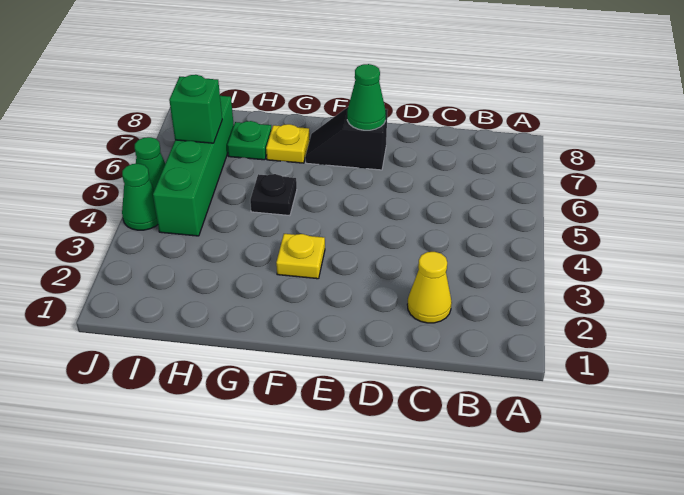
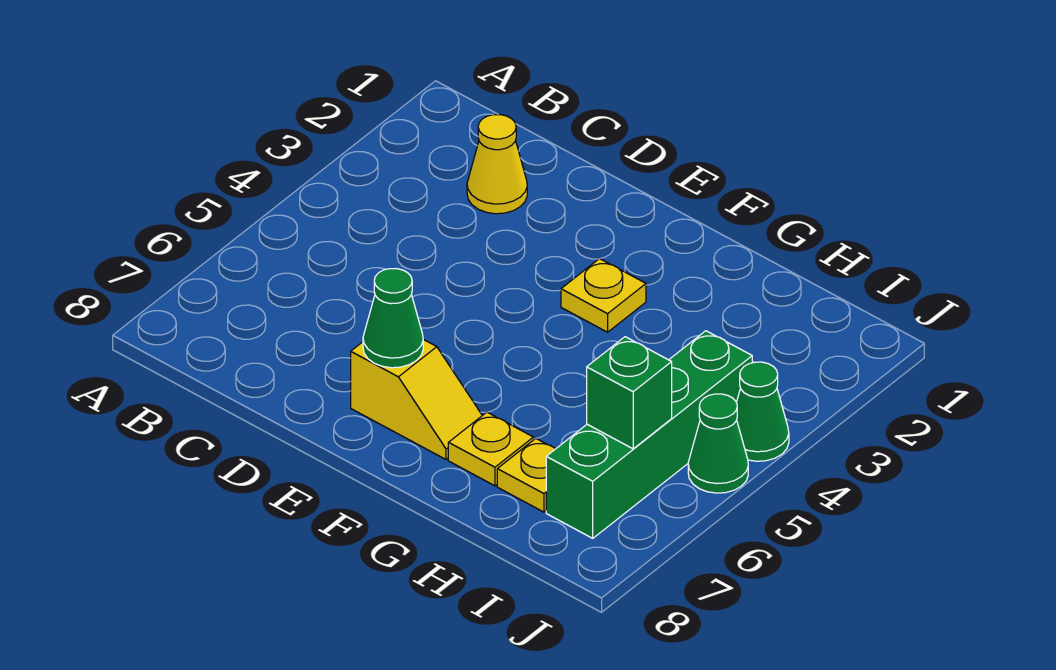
black 1x2 slope [305,107,387,170] -> yellow 1x2 slope [351,339,482,459]
black 1x1 plate [250,174,297,216] -> none
green 1x1 plate [227,121,271,160] -> yellow 1x1 plate [497,439,555,512]

